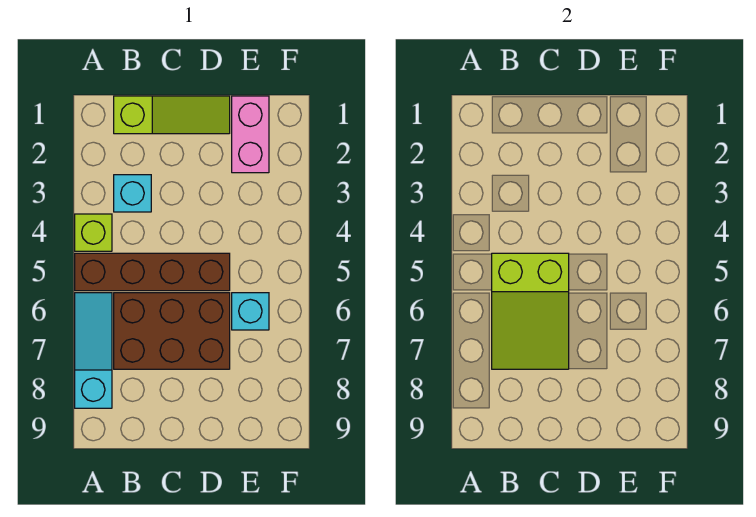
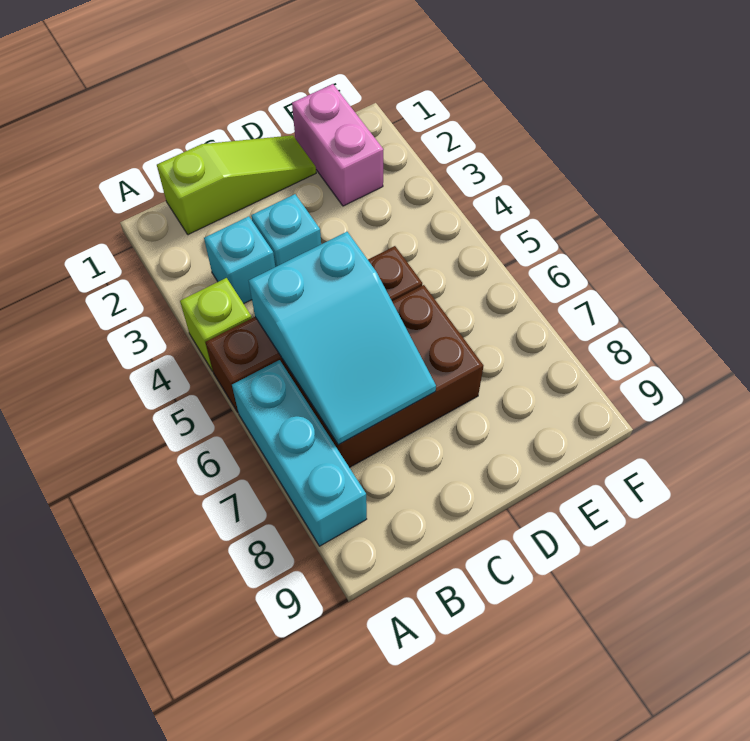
cyan 1x3 slope [75,293,112,408] -> cyan 1x3 brick [232,360,367,546]
lime 2x3 slope [492,253,569,369] -> cyan 2x3 slope [249,232,436,445]
cyan 1x1 brick [232,293,269,330] -> cyan 1x1 brick moved to [251,194,321,267]

